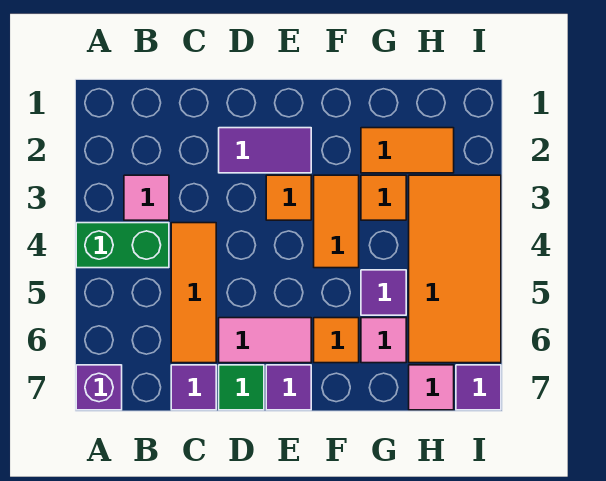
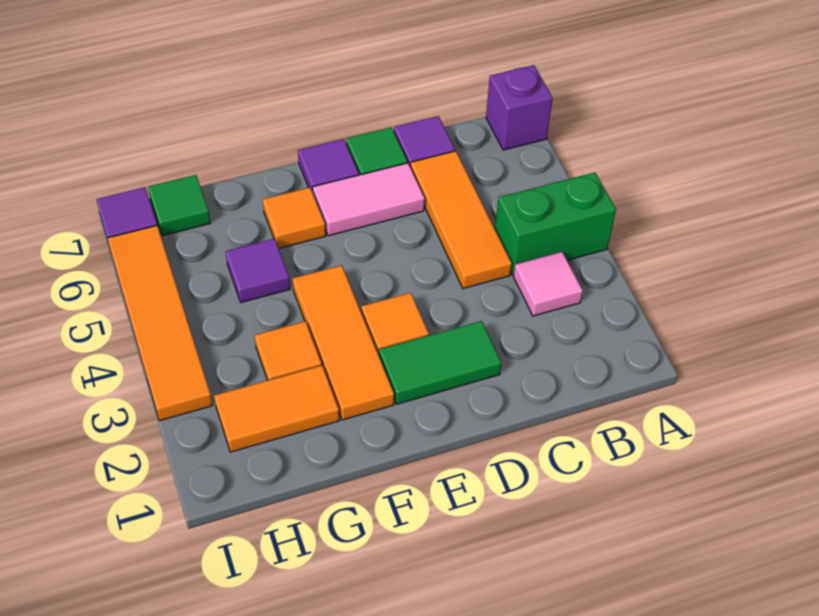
purple 1x2 tile [219,128,311,173] -> green 1x2 tile [379,321,501,404]
orange 1x2 tile [314,175,359,268] -> orange 1x3 tile [293,265,394,420]
pink 1x1 tile [361,318,406,363] -> none
orange 2x4 tile [409,175,501,363] -> orange 1x4 tile [107,225,213,421]
pink 1x1 tile [409,365,454,410] -> green 1x1 tile [148,175,210,236]

